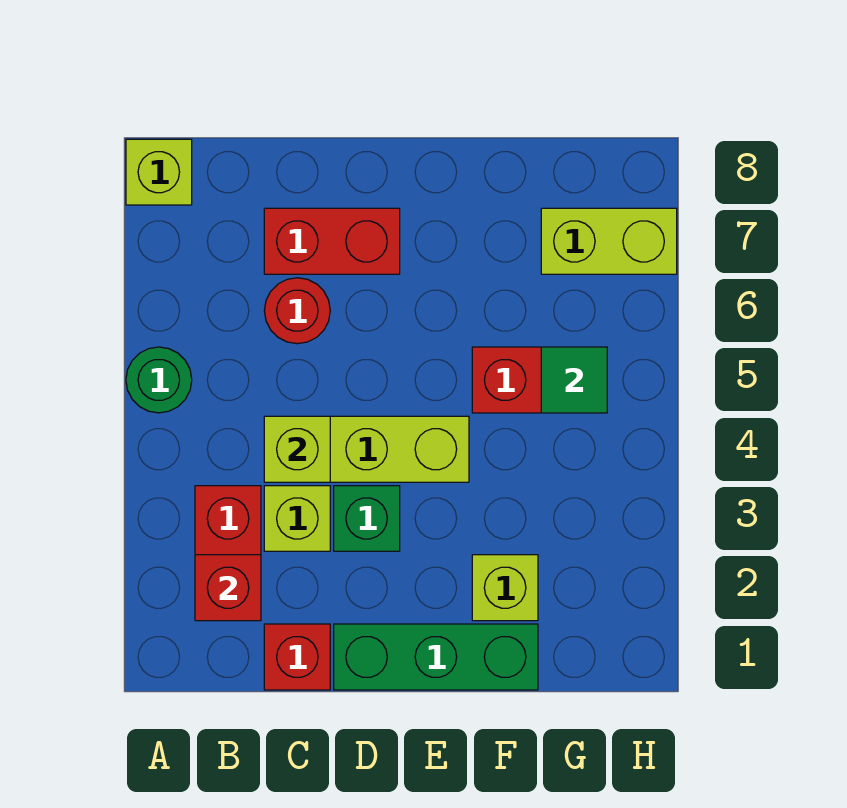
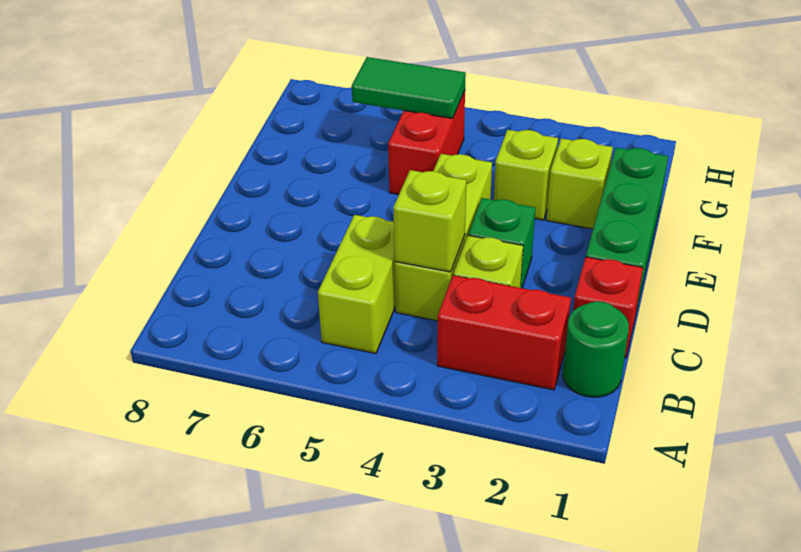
green 1x1 round brick [126,347,192,413] -> green 1x1 round brick moved to [563,301,629,397]
lime 1x1 brick [126,139,192,205] -> lime 1x1 brick moved to [494,130,558,220]
red 1x1 brick [195,555,261,621] -> none
red 1x1 round brick [264,278,330,344] -> none
red 1x2 brick [264,208,400,274] -> none
green 1x1 tile [541,347,607,413] -> green 1x2 tile [352,57,466,118]
lime 1x2 brick [541,208,677,274] -> lime 1x2 brick moved to [318,215,396,353]

